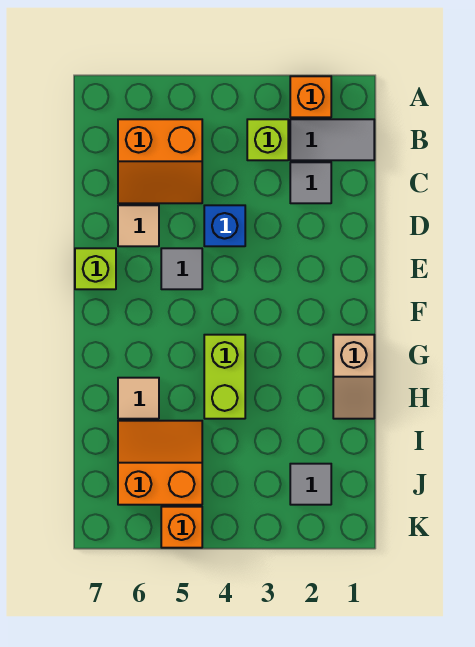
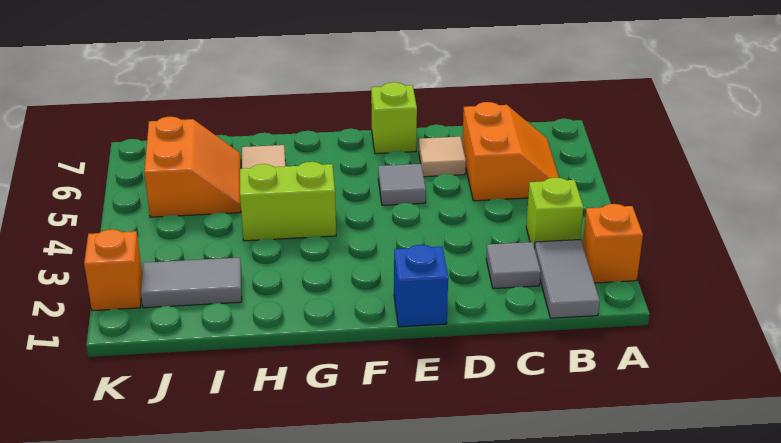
orange 2x2 slope [118,119,202,203] -> orange 2x2 slope turned to [462,102,559,201]
blue 1x1 brick [204,205,245,246] -> blue 1x1 brick moved to [394,245,448,327]
tan 1x2 slope [333,335,374,419] -> none
grey 1x1 tile [290,464,331,505] -> grey 1x2 tile [141,258,242,308]
orange 1x1 brick [161,507,202,548] -> orange 1x1 brick moved to [84,229,142,311]

